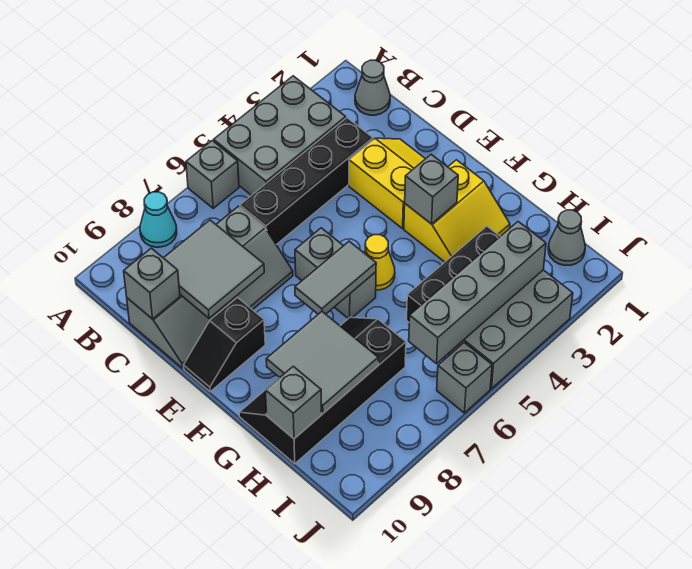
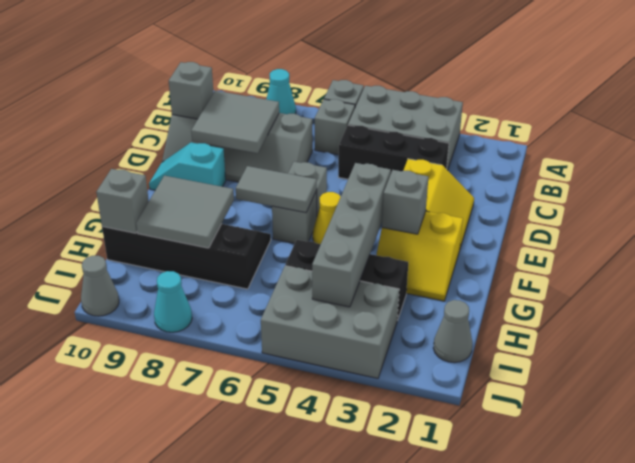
grey 1x1 cone [355,60,390,115] -> grey 1x1 cone moved to [81,256,119,316]
black 1x4 brick [240,118,373,245] -> black 1x3 brick [338,125,449,179]
black 1x2 slope [184,298,265,392] -> cyan 1x2 slope [149,142,226,190]
grey 1x4 brick [409,222,546,364] -> grey 1x4 brick turned to [312,163,391,307]
grey 1x1 brick [437,343,492,413] -> grey 1x1 brick moved to [315,99,355,155]
none -> cyan 1x1 cone [154,271,192,332]

